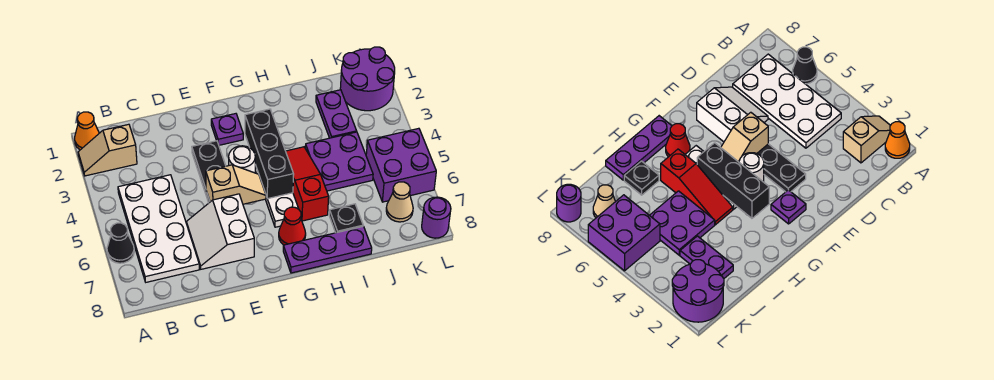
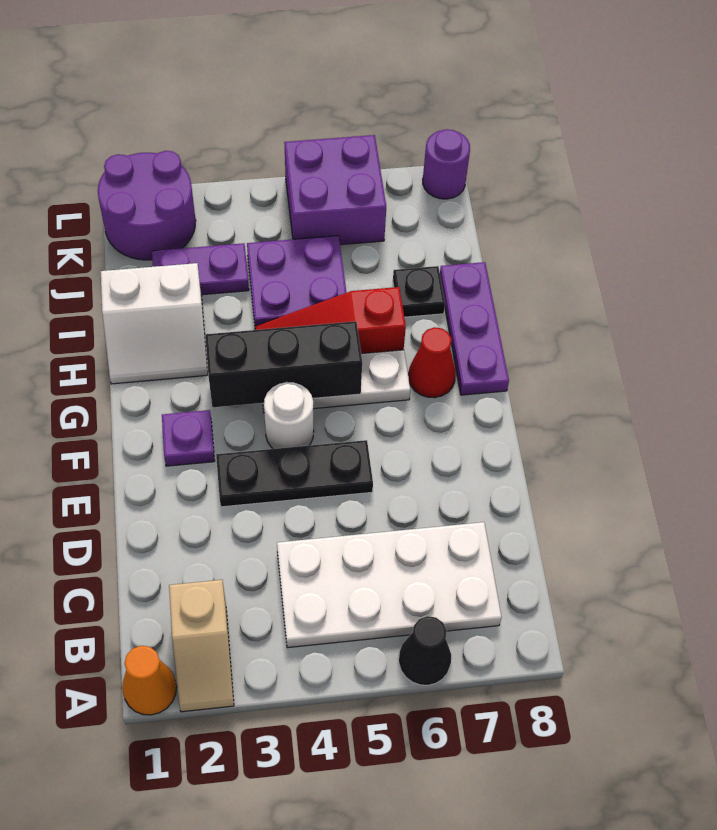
white 2x2 slope [186,194,254,269] -> white 2x2 slope moved to [101,263,208,384]
tan 1x2 slope [206,165,266,204] -> none
tan 1x1 cone [386,182,413,222] -> none

